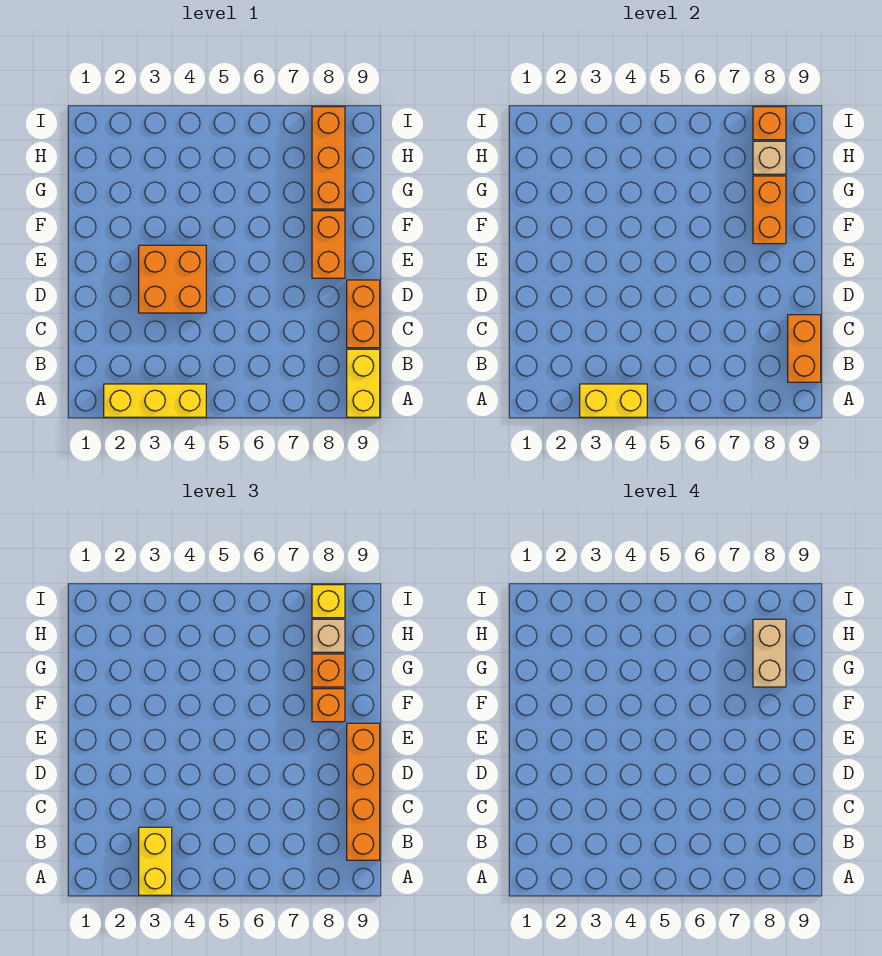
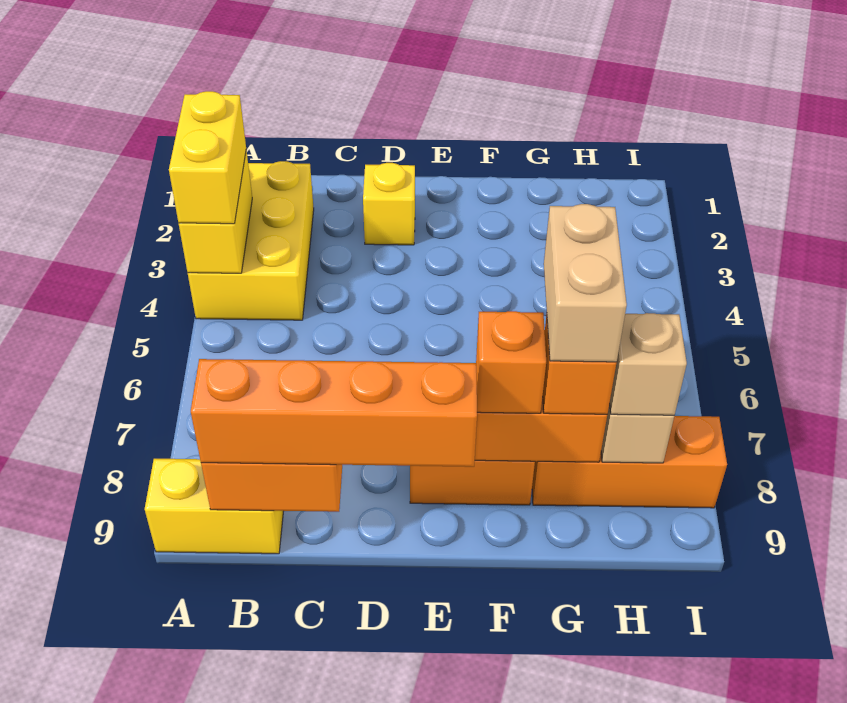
yellow 1x3 brick [104,384,206,417] -> yellow 2x3 brick [188,161,314,320]
yellow 1x2 brick [139,827,172,895] -> yellow 1x2 brick turned to [169,91,246,224]
orange 1x2 brick [347,280,380,348] -> none
orange 2x2 brick [139,245,206,313] -> none
tan 1x2 brick [753,619,786,687] -> tan 1x2 brick turned to [544,204,627,362]
orange 1x1 brick [753,107,786,140] -> none
yellow 1x1 brick [312,585,345,618] -> yellow 1x1 brick moved to [363,163,415,245]

